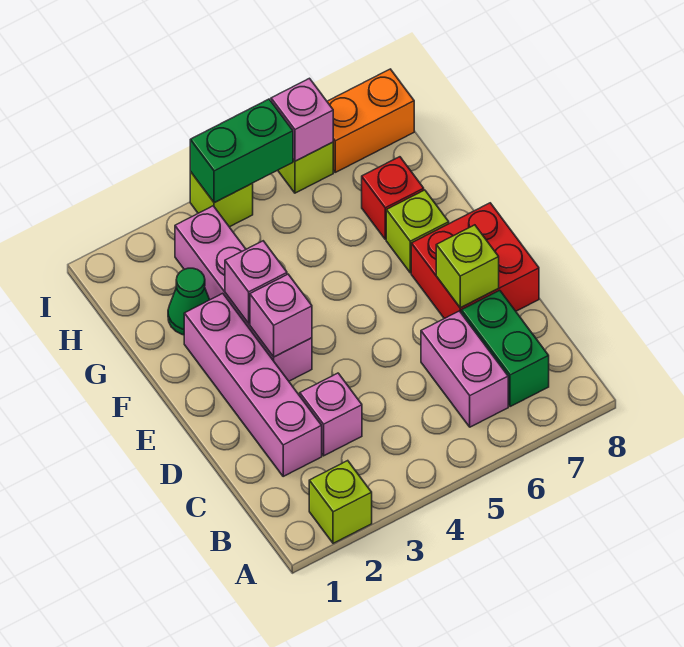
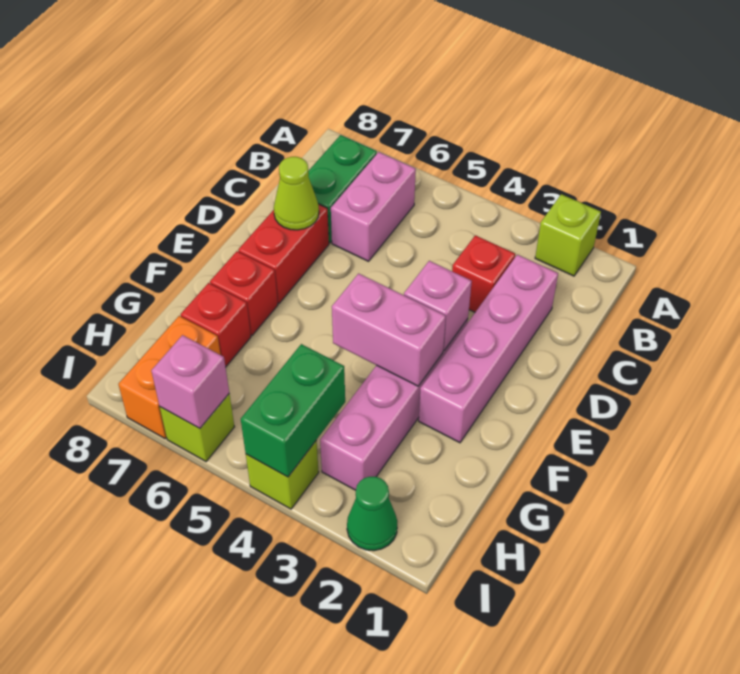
pink 1x1 brick [300,373,362,456] -> red 1x1 brick [452,235,515,312]
red 2x2 brick [411,203,539,319] -> red 1x2 brick [238,204,329,303]
lime 1x1 brick [436,225,499,308] -> lime 1x1 cone [274,157,319,230]
pink 1x1 brick [225,241,287,323] -> pink 1x2 brick [332,274,446,386]
lime 1x1 brick [386,190,449,273] -> red 1x1 brick [210,251,278,335]
green 1x1 cone [168,268,209,335] -> green 1x1 cone moved to [347,477,397,551]
green 1x2 brick [190,99,293,203] -> green 1x2 brick turned to [241,344,345,477]
orange 1x2 brick [327,69,414,172] -> orange 1x2 brick turned to [118,316,221,438]

